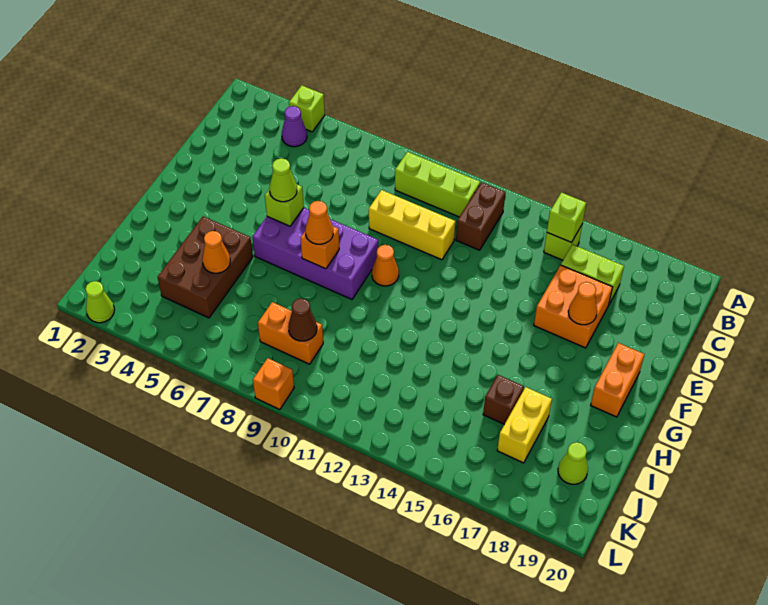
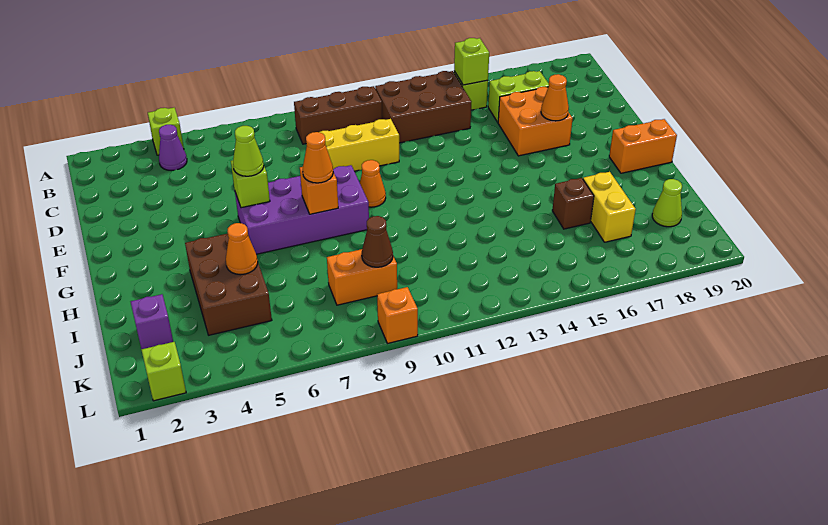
lime 1x3 brick [395,152,480,217] -> brown 1x3 brick [294,86,382,144]
brown 1x2 brick [456,182,505,250] -> brown 2x3 brick [375,71,471,143]
orange 1x2 brick [591,343,644,417] -> orange 1x2 brick turned to [609,119,677,173]
none -> purple 1x1 brick [131,294,173,349]
lime 1x1 cone [85,281,115,323] -> lime 1x1 brick [141,342,186,401]

